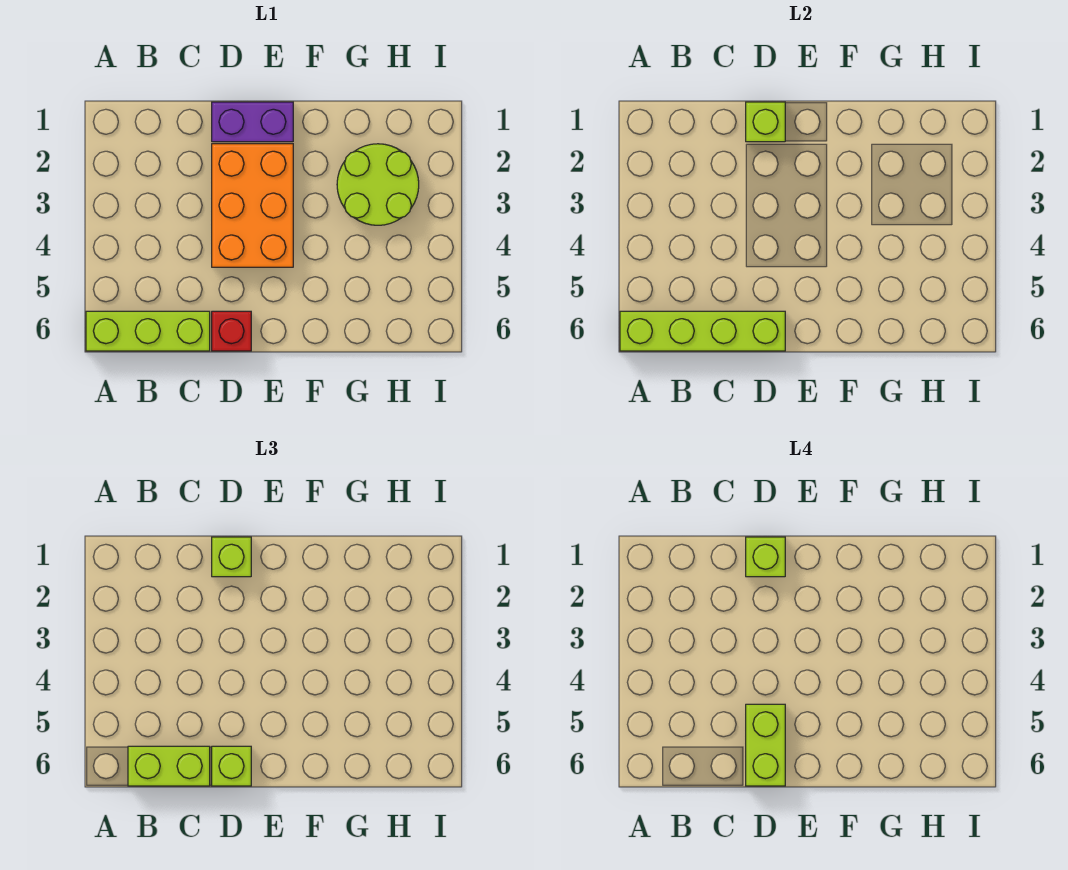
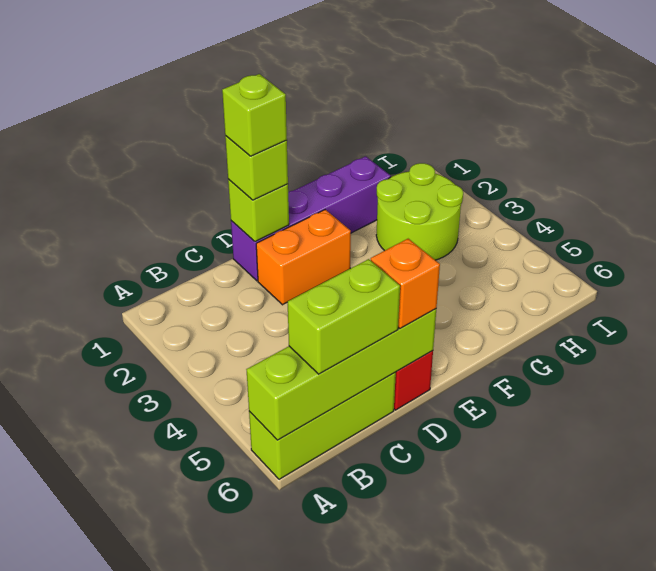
purple 1x2 brick [212,102,293,142] -> purple 1x4 brick [231,156,391,281]
orange 2x3 brick [212,144,293,267] -> orange 1x2 brick [256,210,351,305]
lime 1x2 brick [746,704,785,786] -> none
lime 1x1 brick [212,746,251,786] -> orange 1x1 brick [371,239,440,329]

